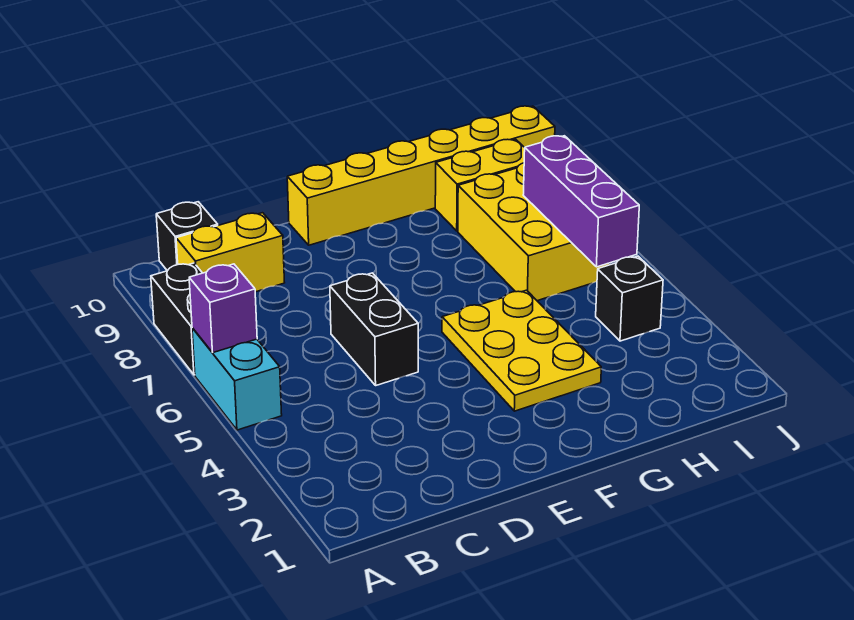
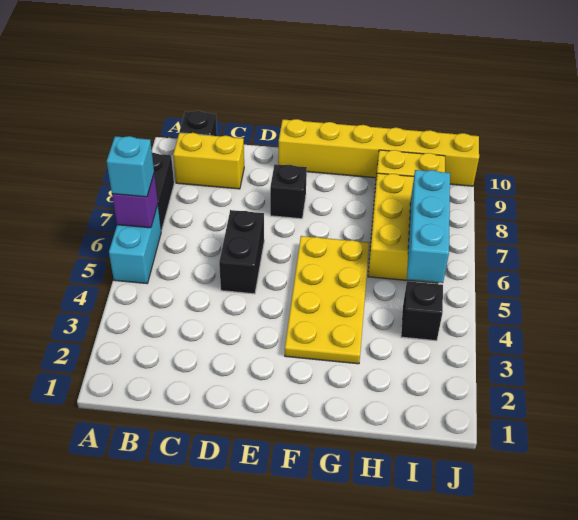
none -> cyan 1x1 brick [107,136,154,197]
none -> black 1x1 brick [270,164,307,219]
yellow 2x3 plate [442,290,601,411] -> yellow 2x4 plate [285,236,369,364]
purple 1x3 brick [523,136,639,267] -> cyan 1x3 brick [407,170,450,283]

